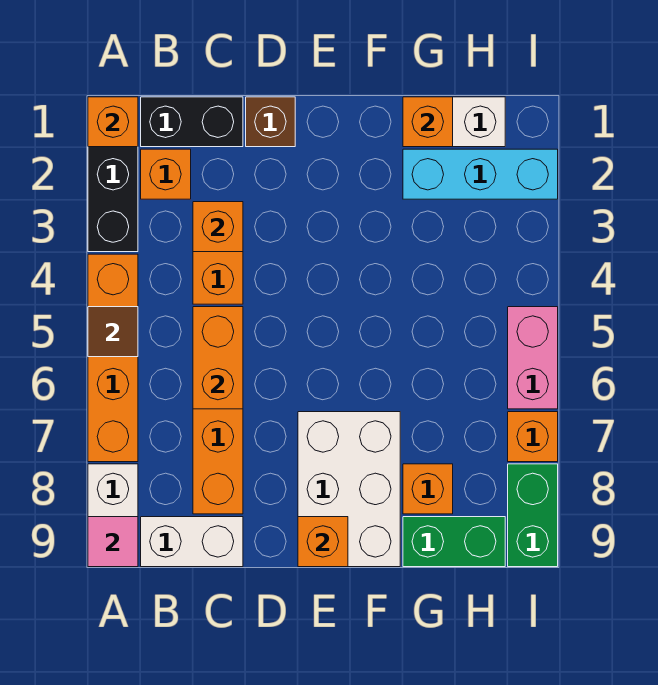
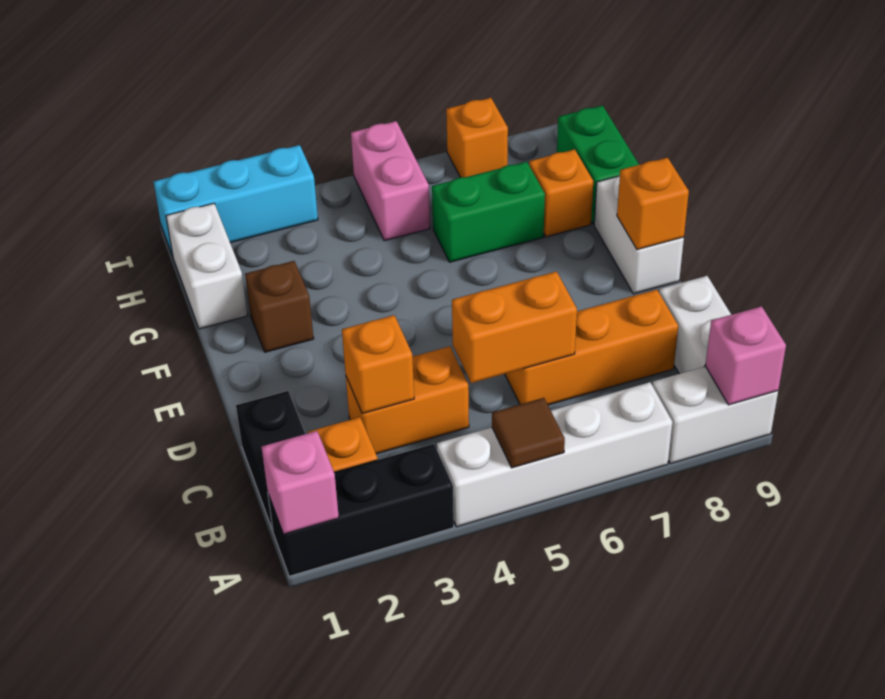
orange 1x1 brick [88,97,138,147] -> pink 1x1 brick [262,431,339,534]
orange 1x4 brick [88,254,138,462] -> white 1x4 brick [437,382,672,527]
pink 1x1 tile [88,517,138,567] -> pink 1x1 brick [705,306,786,405]
brown 1x1 brick [246,97,295,147] -> brown 1x1 brick moved to [245,261,314,352]
white 2x3 brick [298,412,400,567] -> white 1x2 brick [594,176,684,294]
orange 1x1 brick [403,97,453,147] -> none
cyan 1x3 brick [403,149,558,199] -> cyan 1x3 brick turned to [153,145,318,256]
pink 1x2 brick [508,307,558,409] -> pink 1x2 brick turned to [351,121,430,241]
green 1x2 brick [508,464,558,567] -> green 1x2 brick moved to [432,162,545,262]

